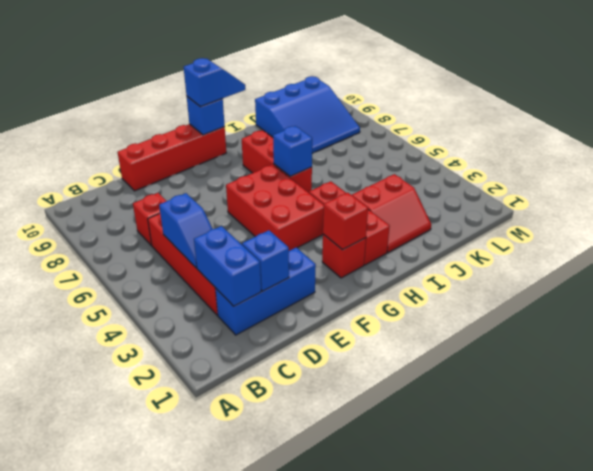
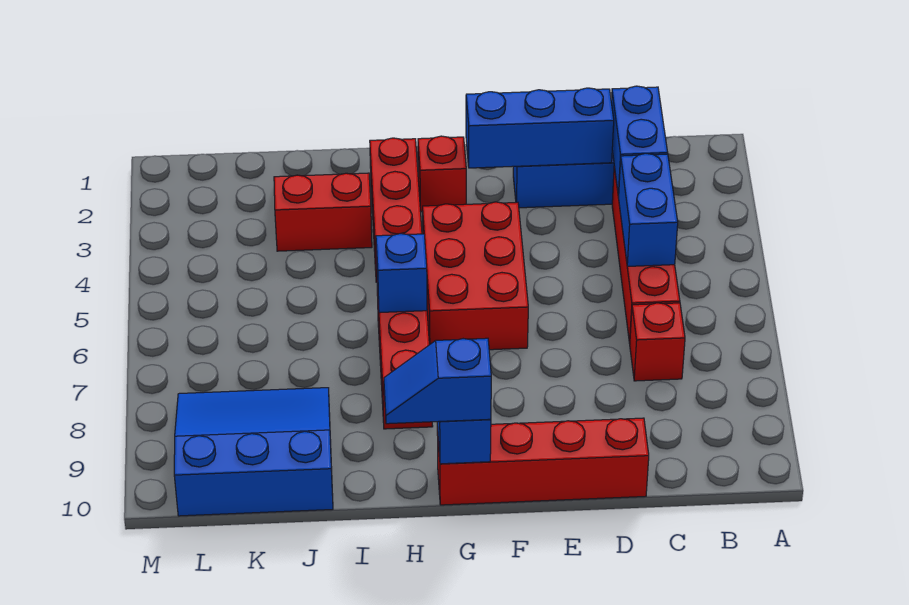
blue 1x2 slope [159,193,212,268] -> blue 1x2 brick [618,153,678,266]
blue 1x1 brick [242,230,289,291] -> blue 1x3 brick [466,88,614,168]
red 1x1 brick [323,193,368,250] -> none

